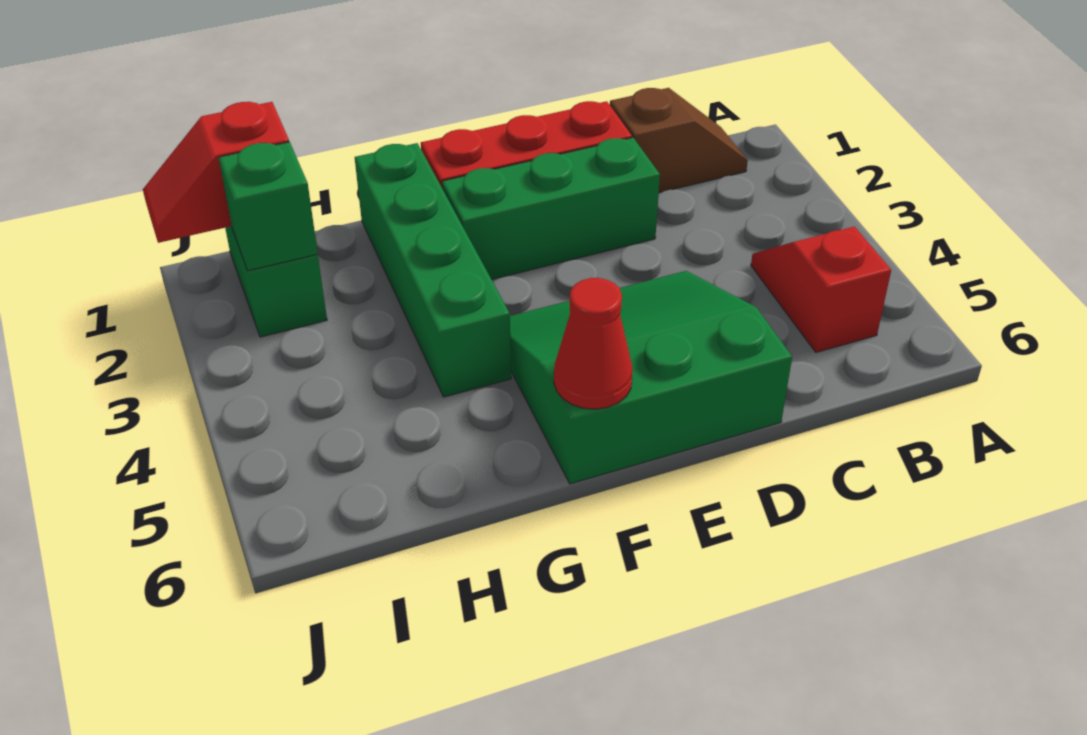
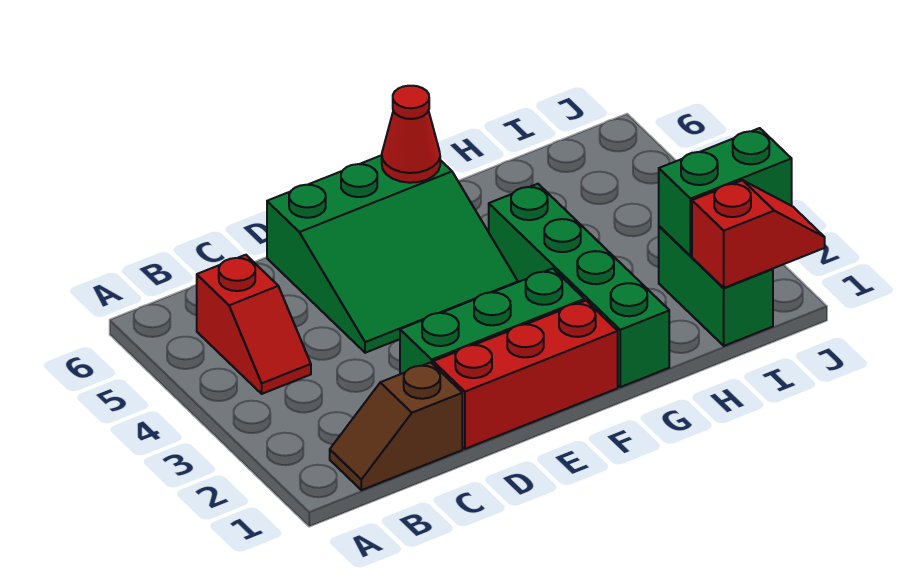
green 1x1 brick [219,142,318,271] -> green 1x2 brick [659,128,792,256]

